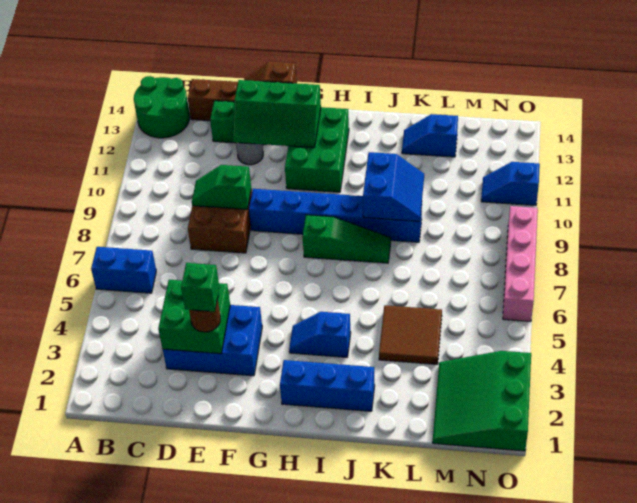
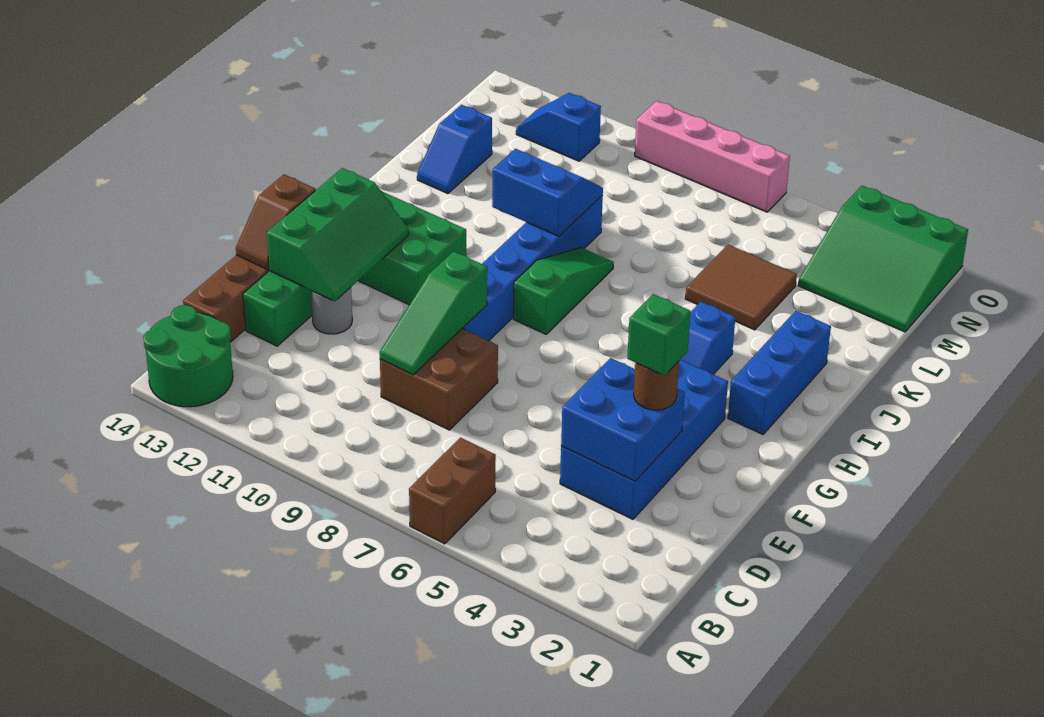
blue 1x2 brick [91,247,156,293] -> brown 1x2 brick [409,438,496,544]
blue 2x3 brick [163,305,262,376] -> blue 2x4 brick [560,360,728,519]
green 2x2 brick [158,280,230,354] -> blue 2x2 brick [561,358,685,481]
green 1x2 slope [192,165,251,209] -> green 1x3 slope [380,251,487,375]
blue 1x2 slope [481,162,540,205] -> blue 1x2 slope turned to [516,93,601,161]

